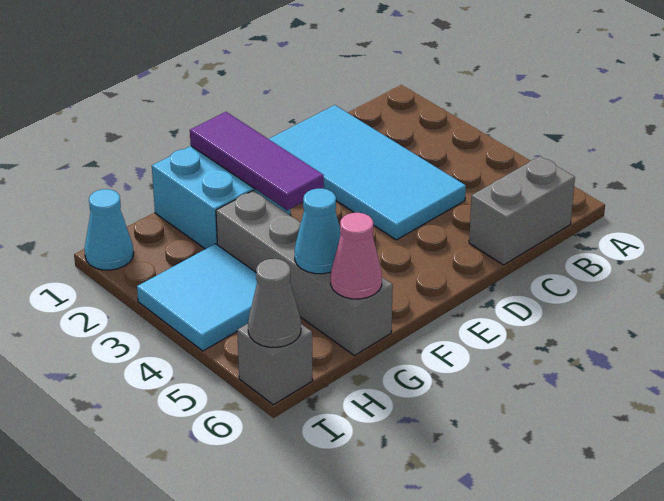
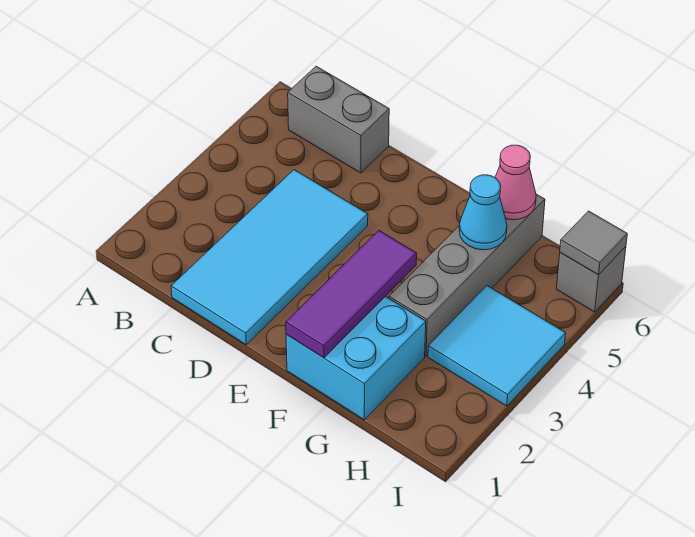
cyan 1x1 cone [85,189,134,270] -> none
grey 1x1 cone [248,259,301,347] -> grey 1x1 tile [560,211,627,275]

